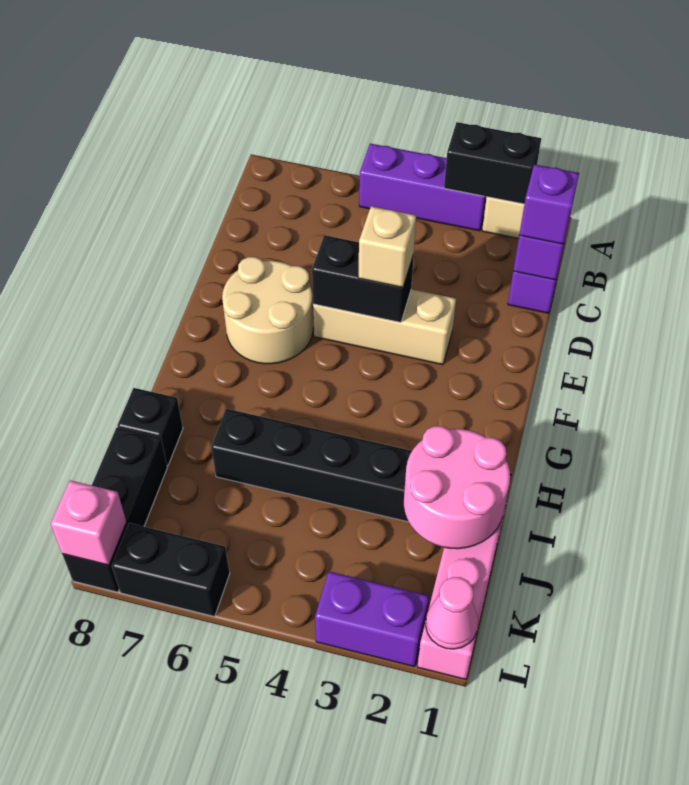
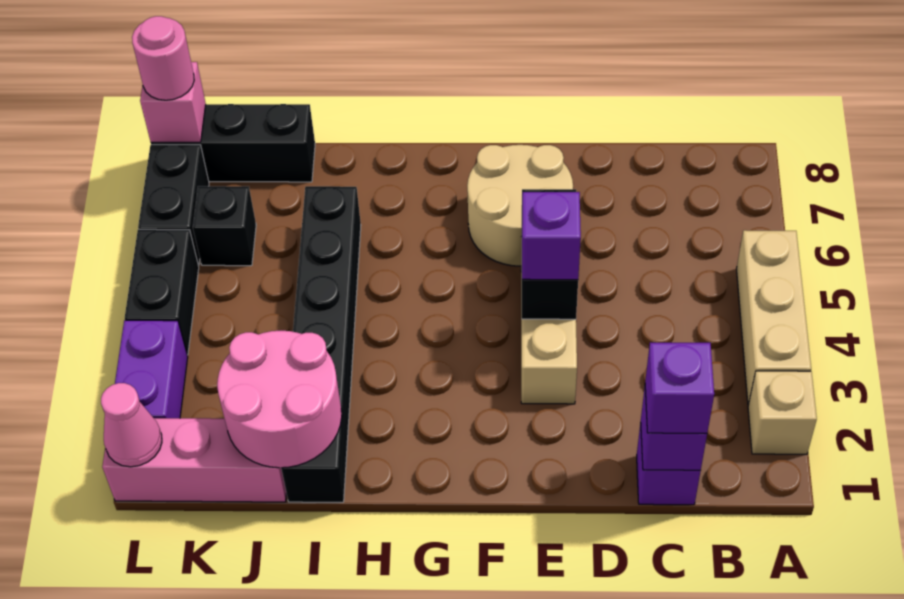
black 1x2 brick [444,122,541,204] -> black 1x2 brick moved to [125,229,199,355]
purple 1x3 brick [359,144,487,231] -> tan 1x3 brick [737,230,811,405]
tan 1x1 brick [358,206,416,287] -> purple 1x1 brick [522,192,581,280]
black 1x1 brick [117,388,183,465] -> black 1x1 brick moved to [193,186,256,266]
none -> pink 1x1 round brick [132,16,194,100]

